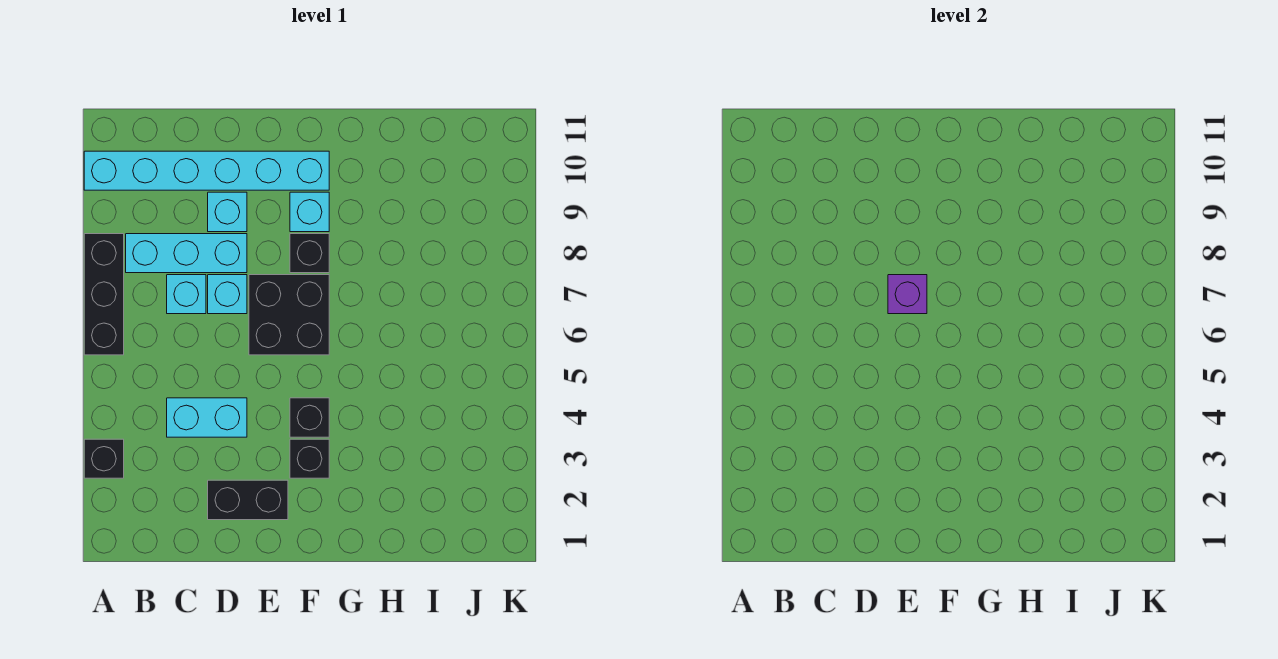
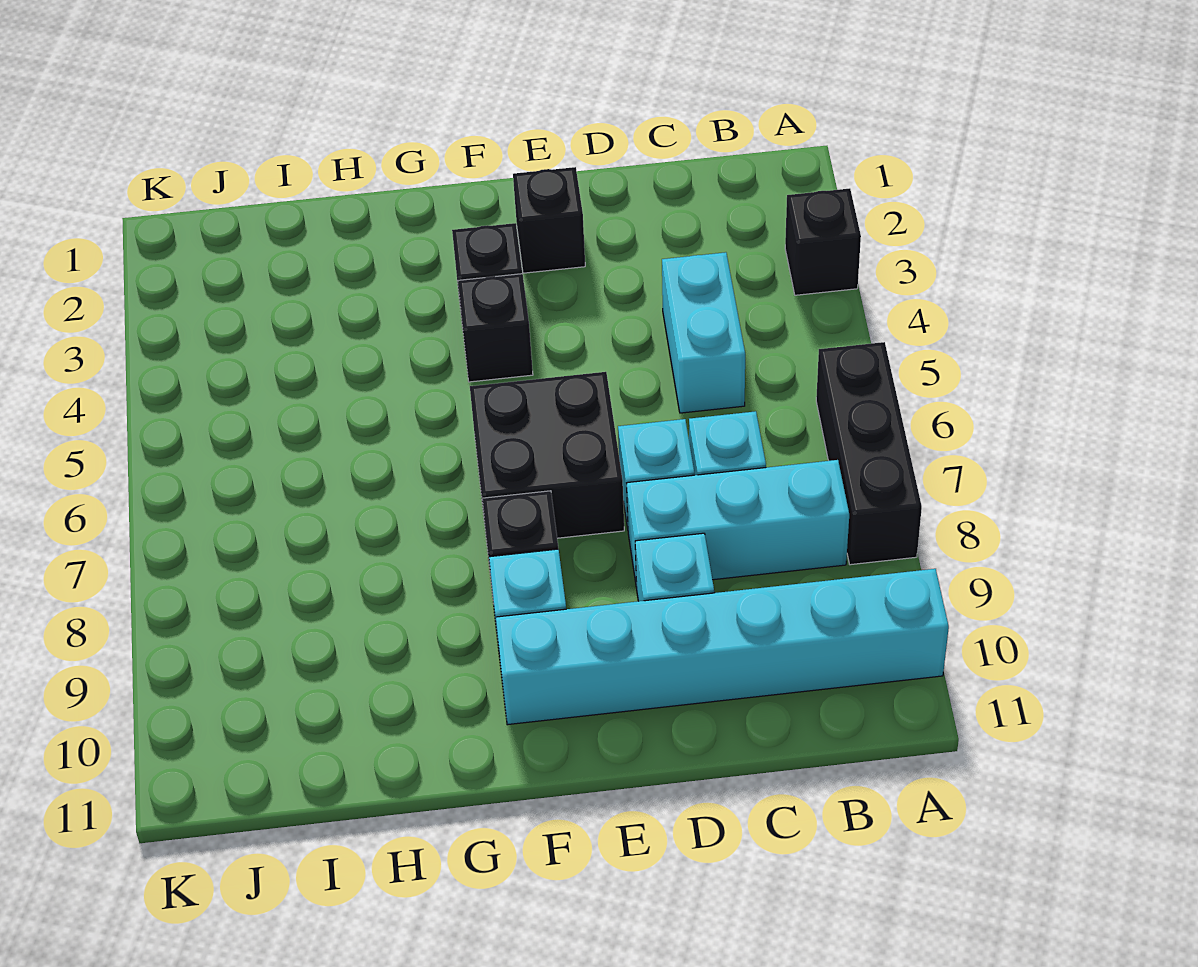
cyan 1x2 brick [167,398,247,437] -> cyan 1x2 brick turned to [662,252,745,413]
black 1x2 brick [208,480,288,520] -> black 1x1 brick [513,167,585,273]
purple 1x1 brick [888,275,927,314] -> none

